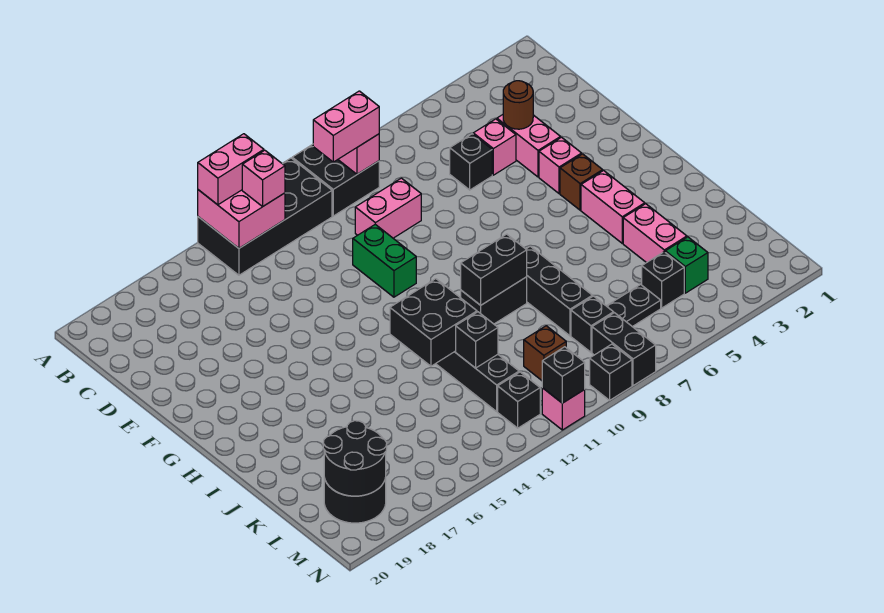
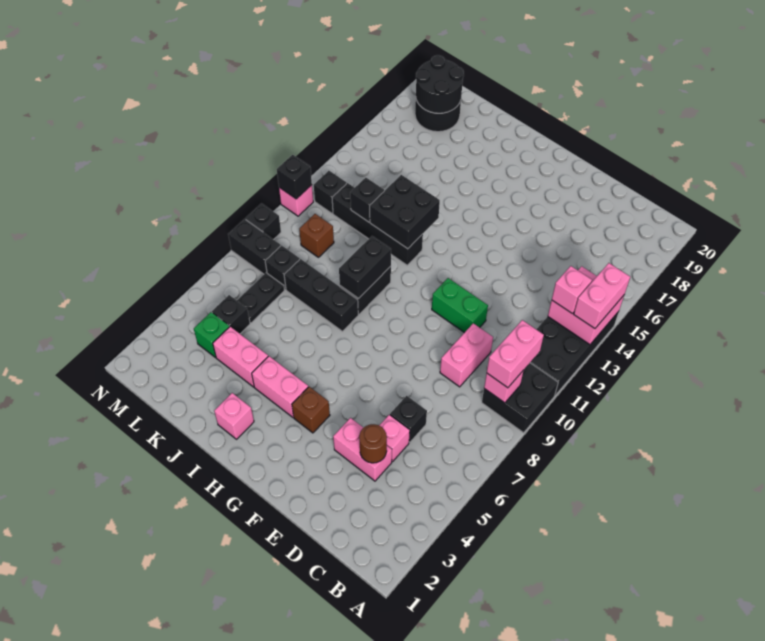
pink 1x1 brick [539,137,582,194] -> pink 1x1 brick moved to [214,393,254,439]

